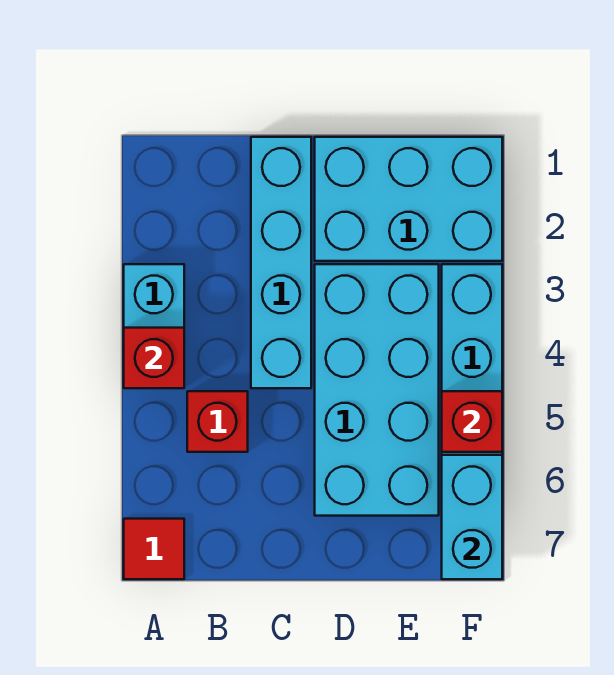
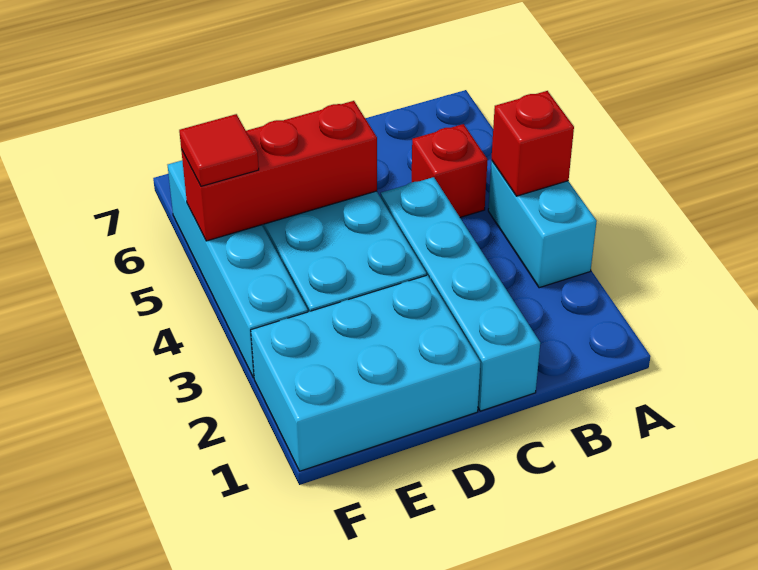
red 1x1 tile [124,519,184,579] -> red 1x1 tile moved to [179,114,259,186]
red 1x1 brick [442,391,502,452] -> red 1x3 brick [181,101,377,241]
cyan 1x2 brick [442,455,502,579] -> none

